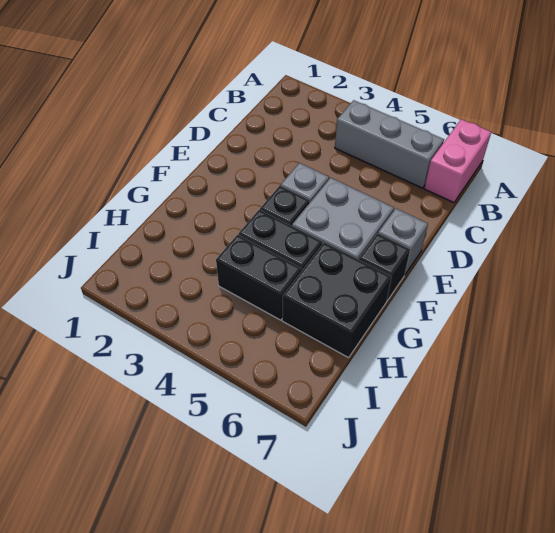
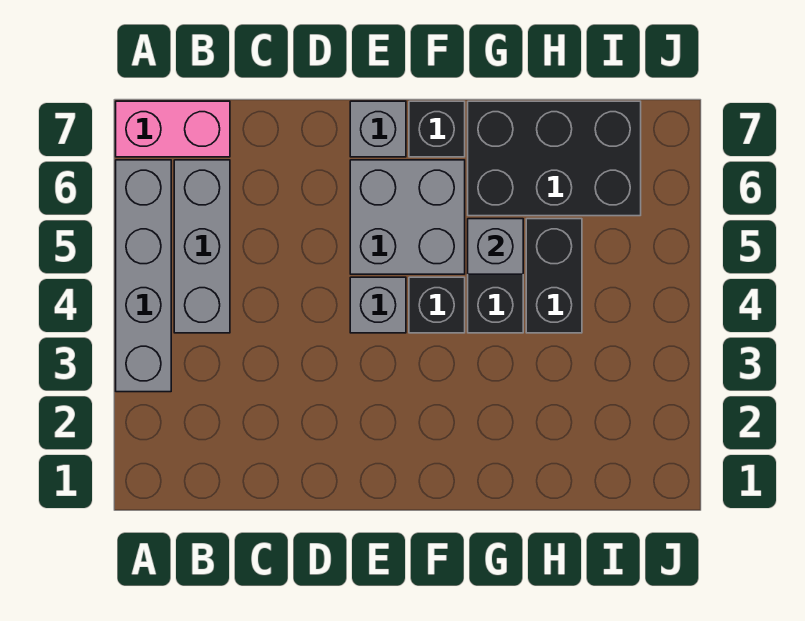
none -> grey 1x4 brick [116,160,171,392]
none -> grey 1x1 brick [468,219,523,274]
black 2x2 brick [282,242,392,358] -> black 2x3 brick [468,101,641,216]

